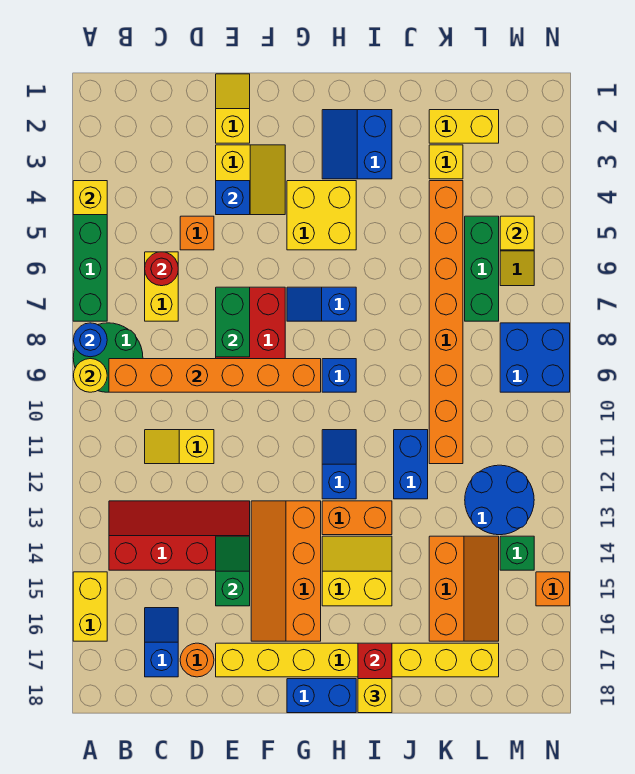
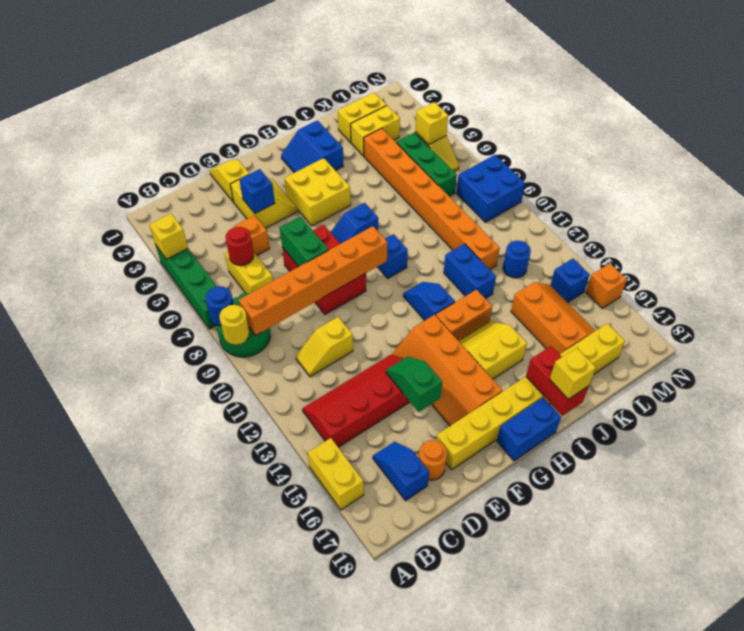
yellow 1x1 brick [429,145,463,179] -> yellow 1x2 brick [351,106,400,156]
blue 2x2 round brick [465,465,534,535] -> blue 1x1 round brick [503,241,531,278]
green 1x1 brick [500,536,534,570] -> blue 1x1 brick [550,259,590,303]

